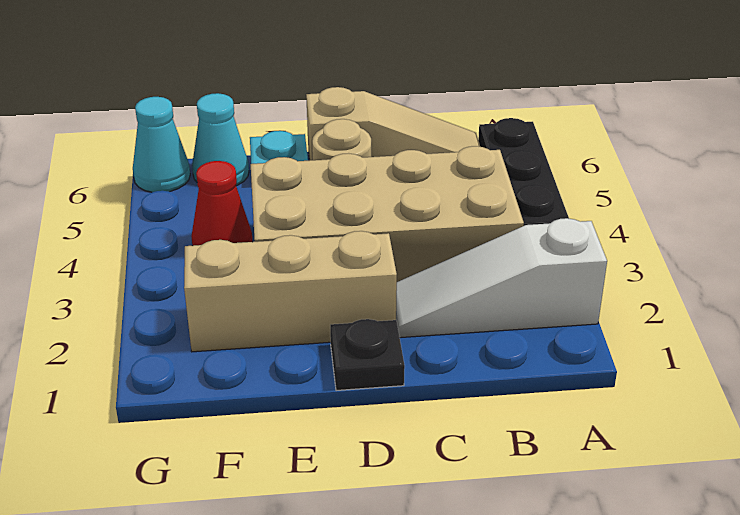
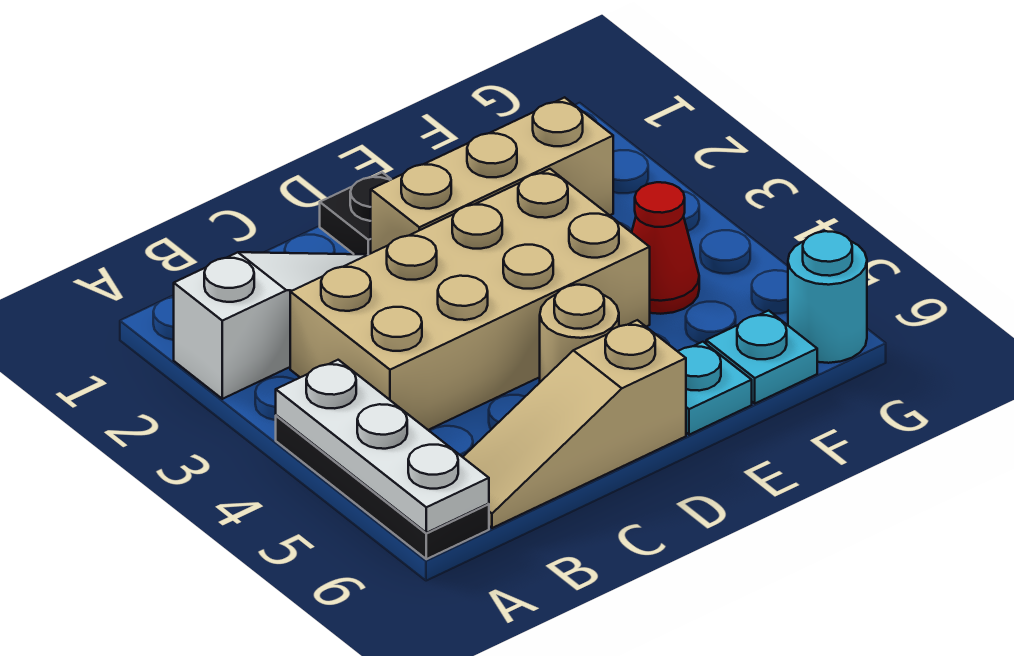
none -> white 1x3 plate [276,360,489,533]
cyan 1x1 cone [192,93,249,186] -> cyan 1x1 plate [706,311,817,403]
cyan 1x1 cone [133,97,190,192] -> cyan 1x1 round brick [788,231,867,363]

